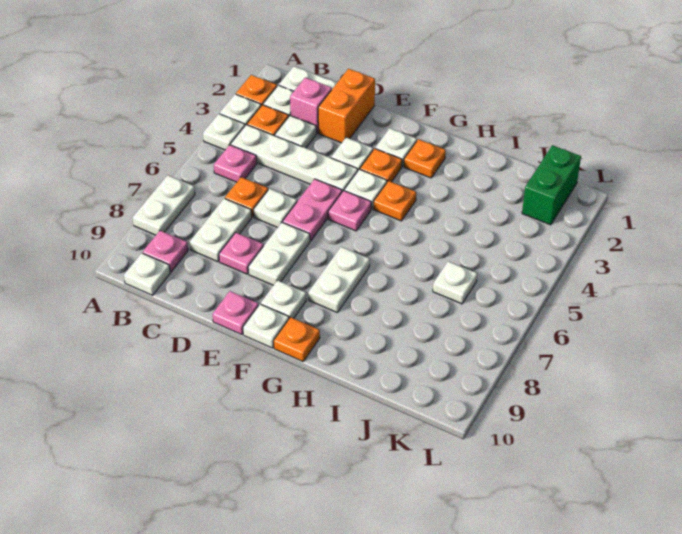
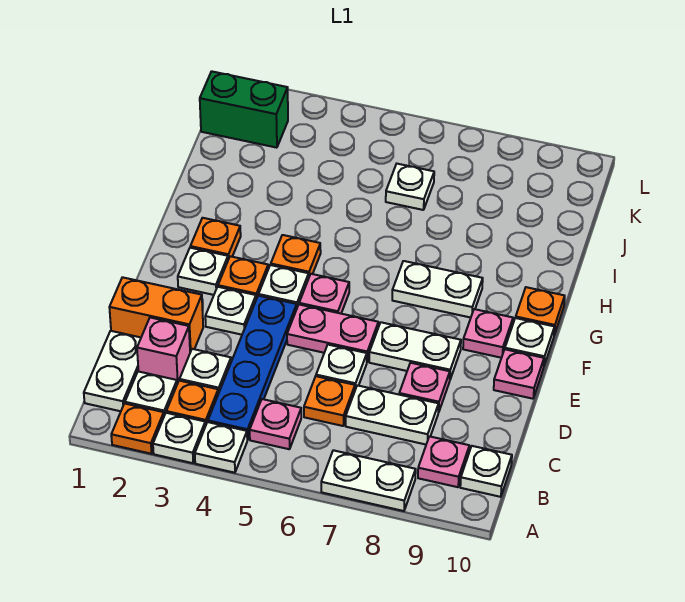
white 1x4 plate [231,125,358,192] -> blue 1x4 plate [208,296,297,440]
white 1x1 plate [261,280,306,318] -> pink 1x1 plate [463,309,513,358]

